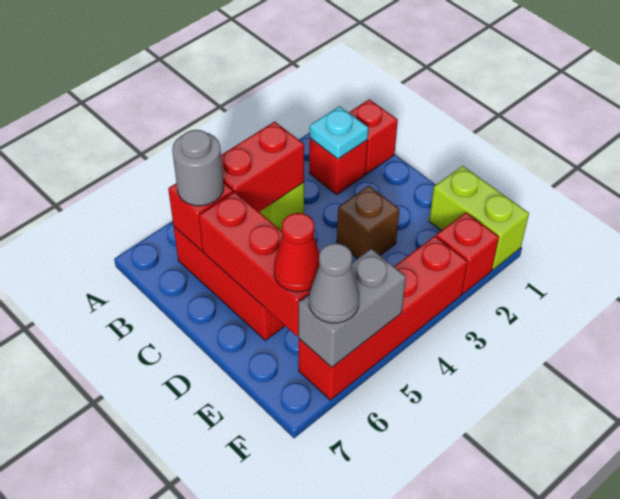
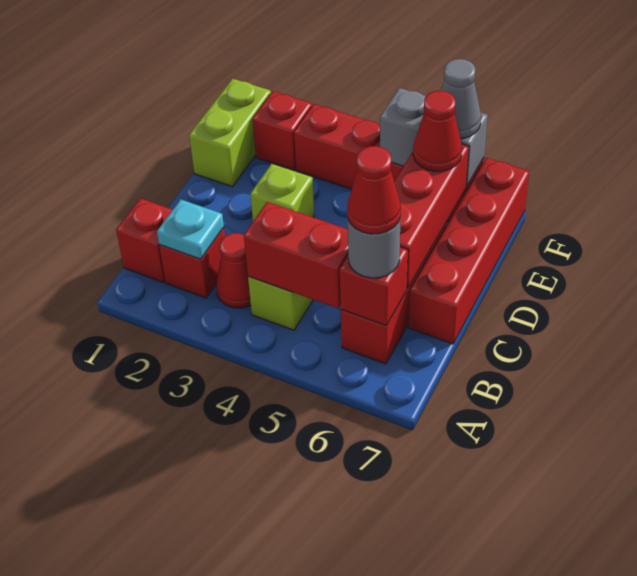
none -> red 1x1 cone [216,233,251,308]
none -> red 1x1 cone [347,146,401,234]
none -> red 1x4 brick [409,158,529,344]
brown 1x1 brick [337,186,400,259] -> lime 1x1 brick [250,164,314,221]

